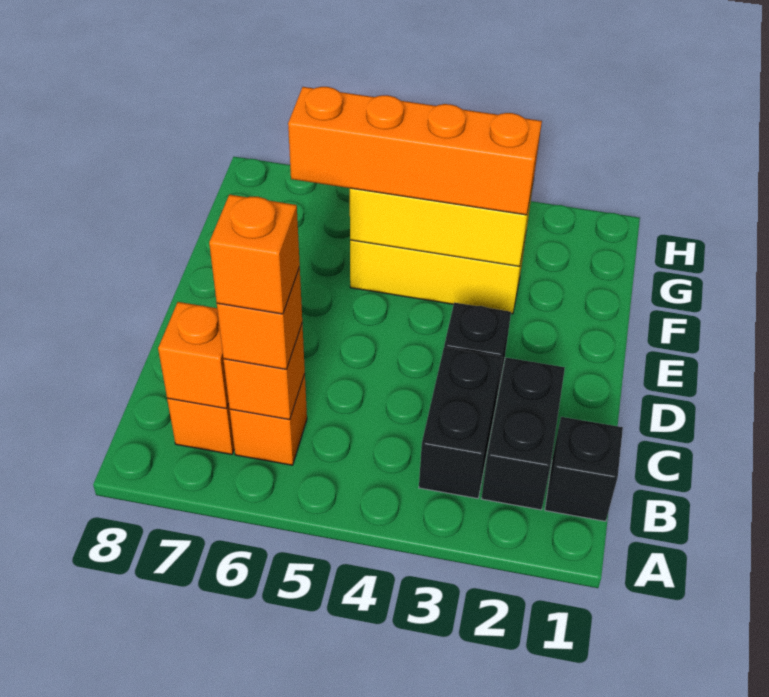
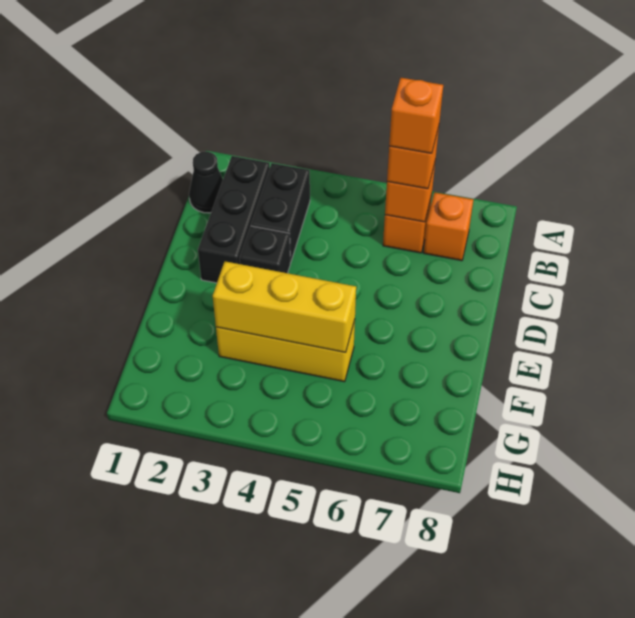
black 1x1 brick [545,417,623,521] -> black 1x1 cone [189,152,223,213]
black 1x2 brick [482,358,565,510] -> black 1x3 brick [198,156,270,283]
orange 1x1 brick [158,302,229,409] -> none
orange 1x4 brick [288,87,542,215] -> none

